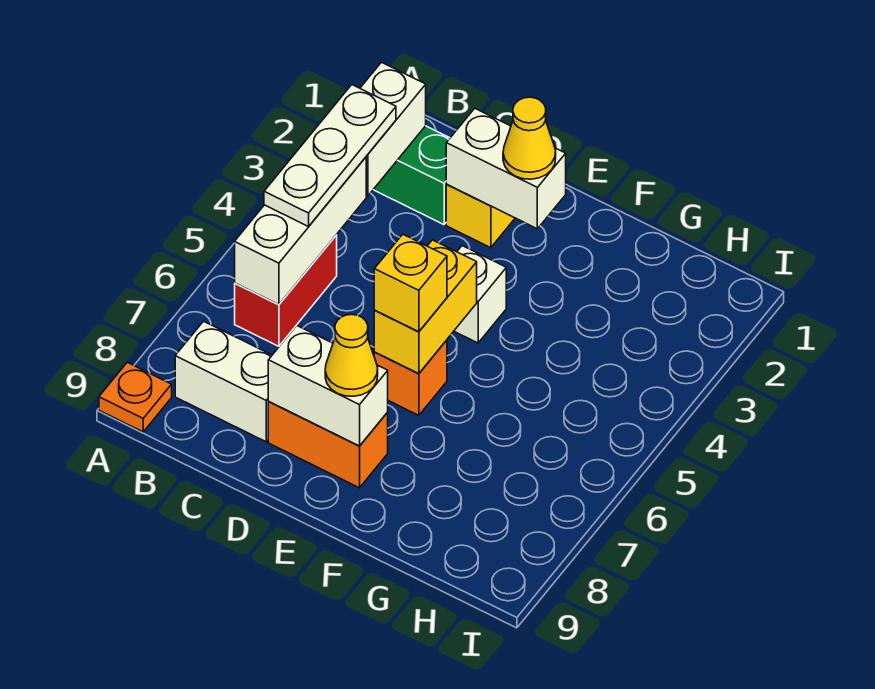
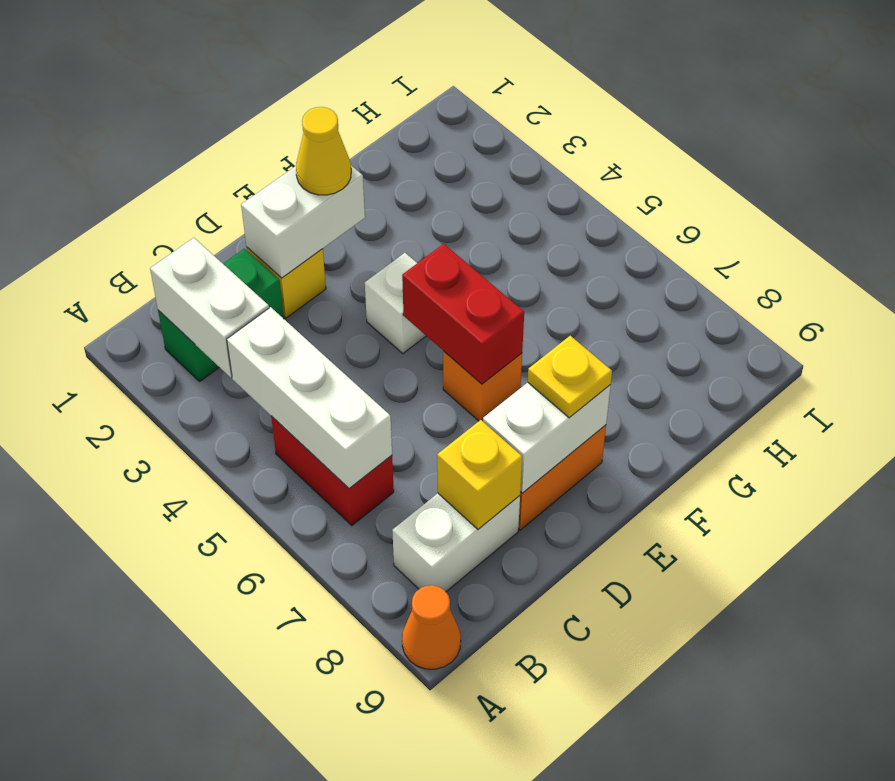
orange 1x1 plate [99,362,172,432] -> orange 1x1 cone [402,585,461,669]
white 1x3 plate [264,85,396,227] -> none
yellow 1x2 brick [374,240,477,374] -> red 1x2 brick [402,244,524,384]
yellow 1x1 brick [374,234,447,332] -> yellow 1x1 brick moved to [437,420,522,529]
yellow 1x1 cone [325,315,378,396] -> yellow 1x1 plate [528,336,612,418]

